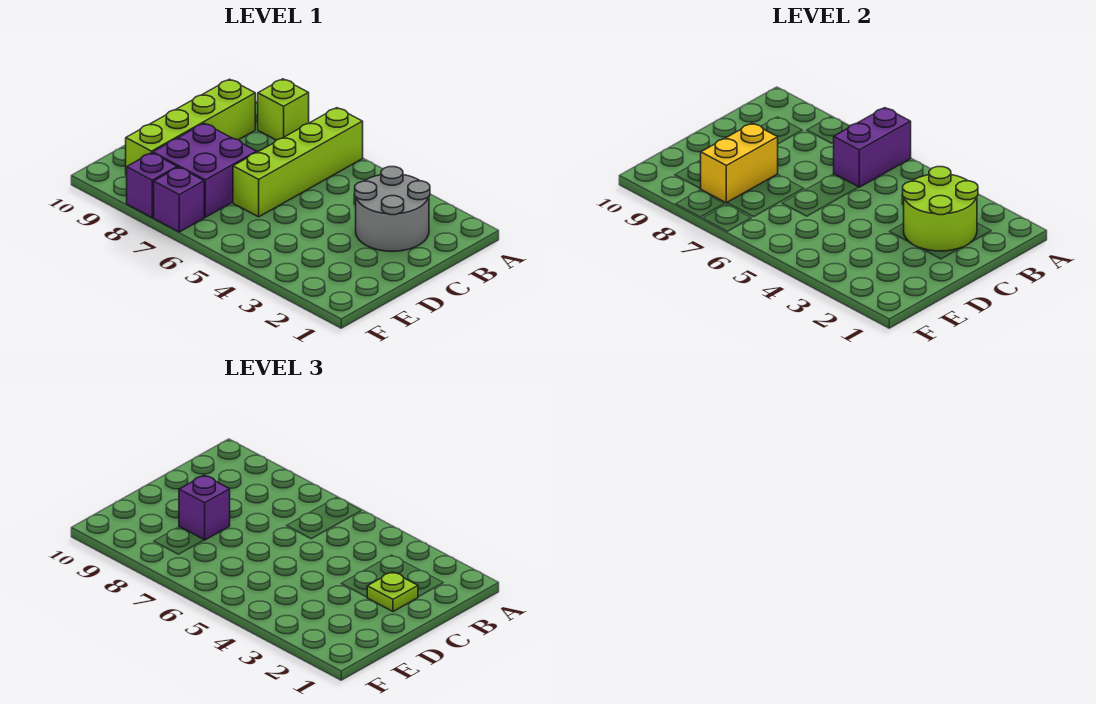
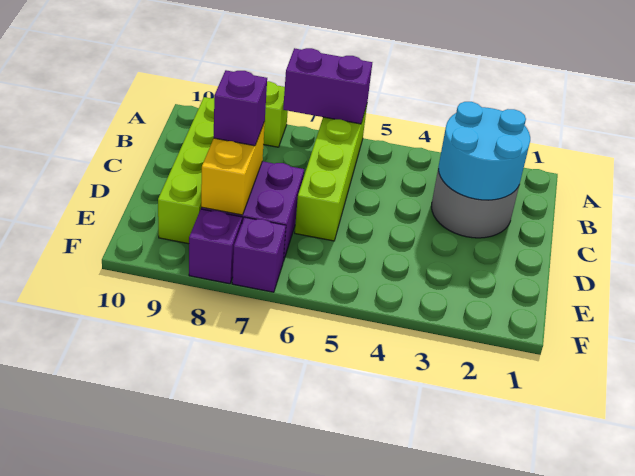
purple 1x2 brick [834,108,911,187] -> purple 1x2 brick turned to [283,48,372,124]
lime 2x2 round brick [903,167,978,251] -> cyan 2x2 round brick [438,102,530,200]
lime 1x1 plate [367,572,418,611] -> none

